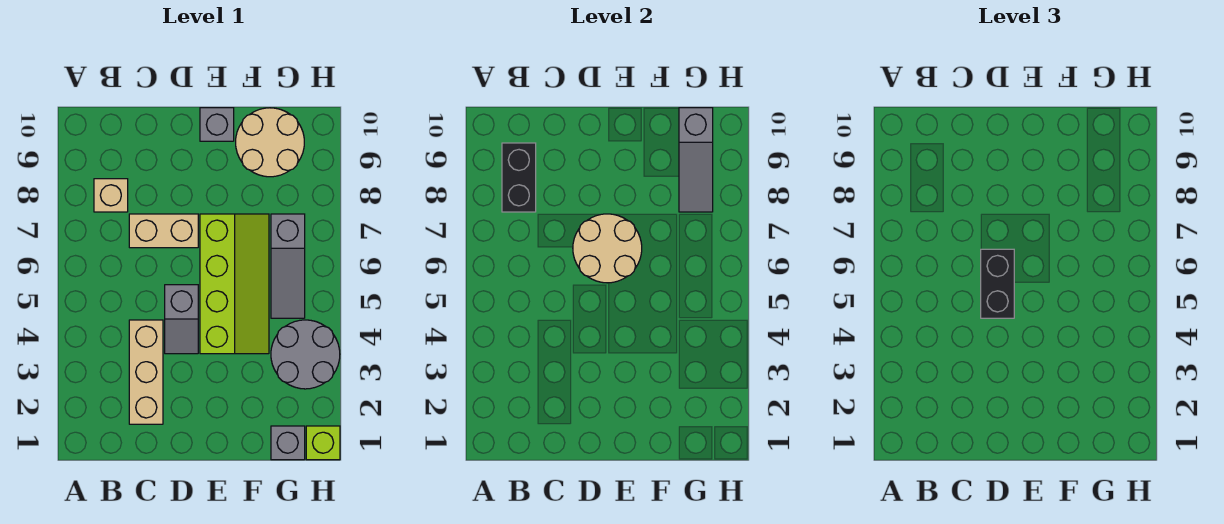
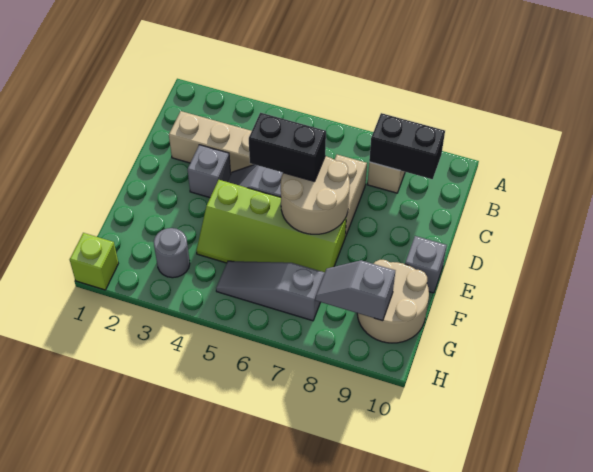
grey 1x1 brick [271,426,305,460] -> grey 1x1 brick moved to [188,145,231,198]
grey 2x2 round brick [271,320,340,389] -> grey 1x1 round brick [154,228,190,278]
grey 1x3 slope [679,108,713,212] -> grey 1x2 slope [315,260,395,321]

